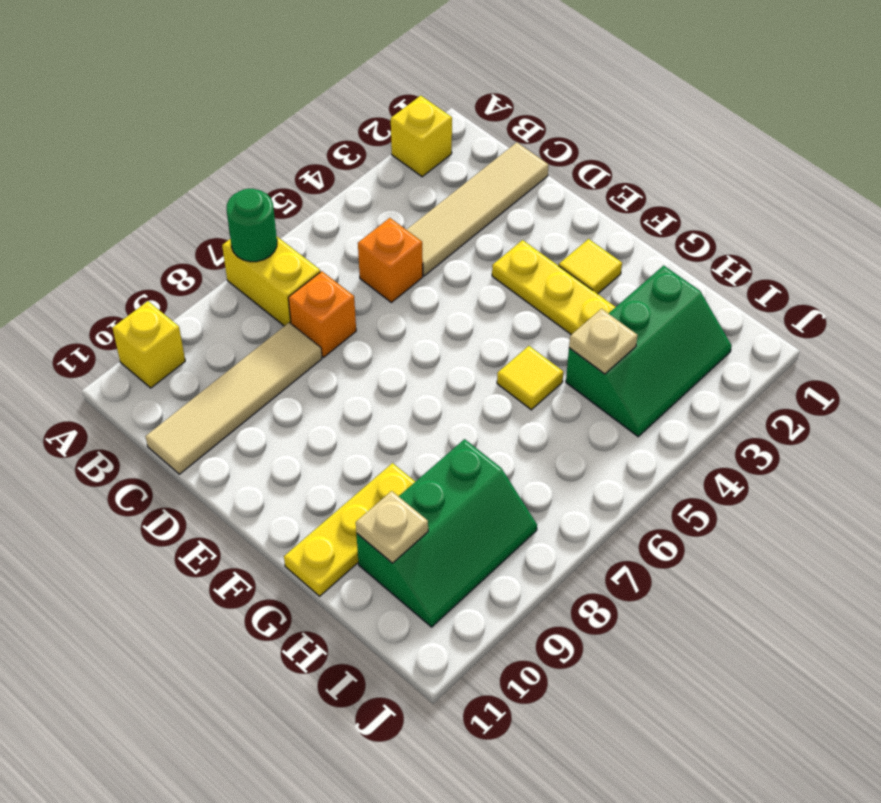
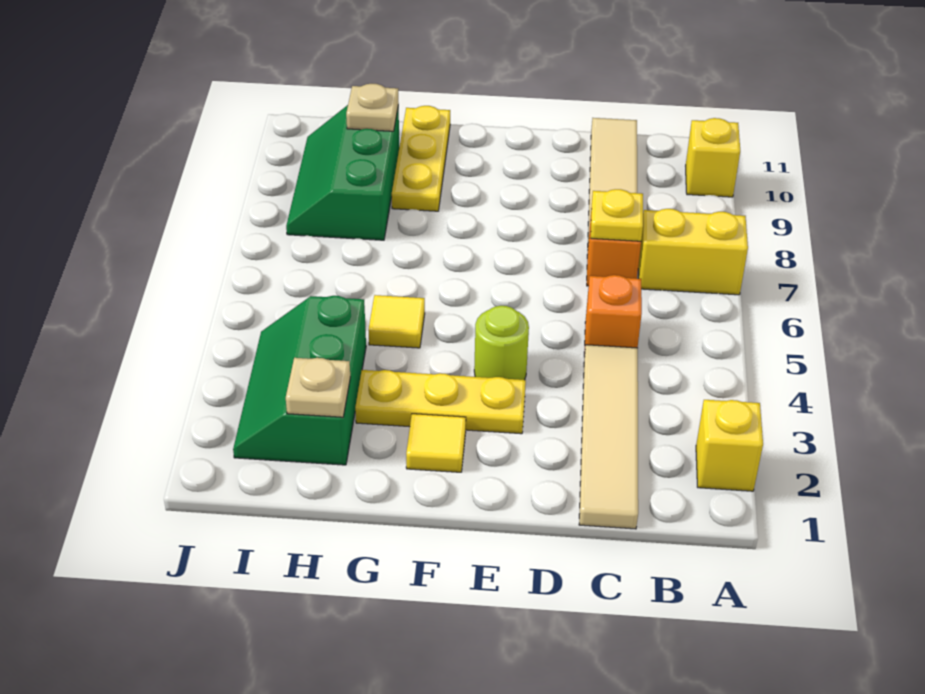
green 1x1 round brick [226,189,277,262] -> none
none -> yellow 1x1 plate [591,189,643,241]
none -> lime 1x1 round brick [474,306,529,380]
tan 1x1 plate [569,309,638,374] -> tan 1x1 plate moved to [286,358,350,417]

